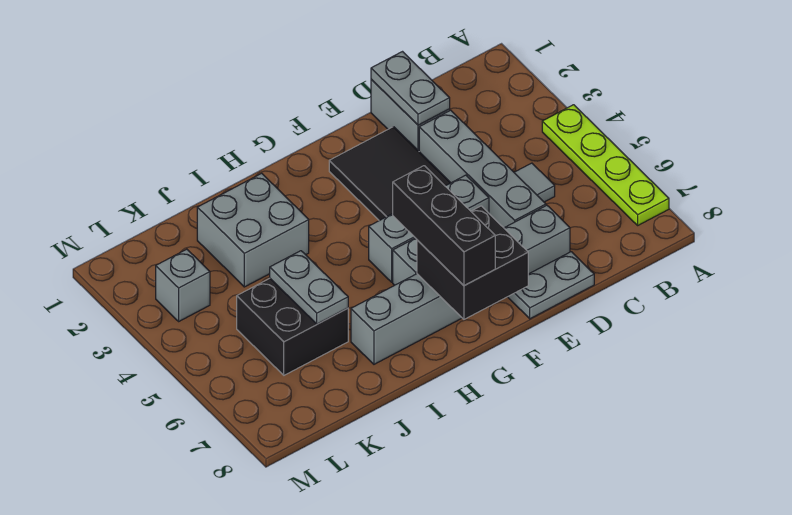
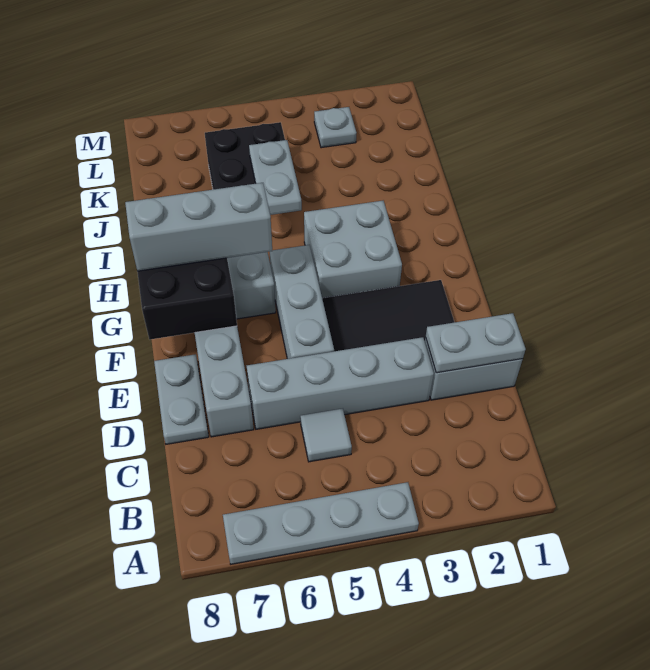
lime 1x4 plate [542,105,669,225] -> grey 1x4 plate [223,482,419,564]
black 1x3 brick [393,166,495,286] -> grey 1x3 brick [125,183,272,271]
grey 2x2 brick [197,173,309,287] -> grey 2x2 brick moved to [304,201,402,298]
grey 1x2 plate [270,251,348,324] -> grey 1x2 plate turned to [249,140,302,215]
grey 1x1 brick [156,249,210,321] -> grey 1x1 plate [314,107,356,148]

